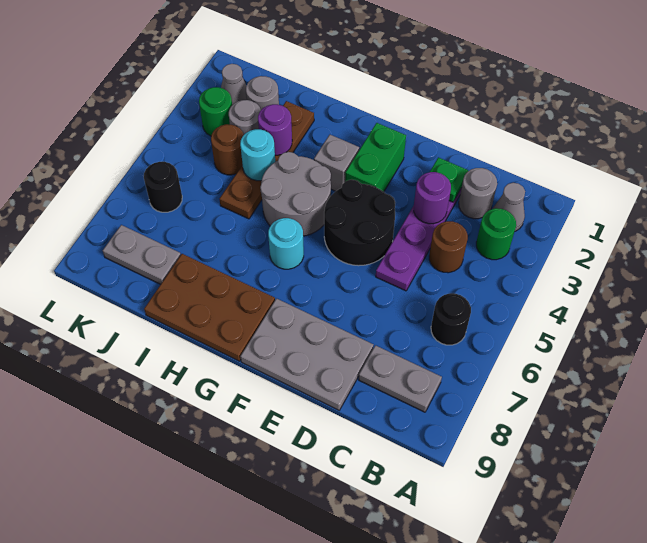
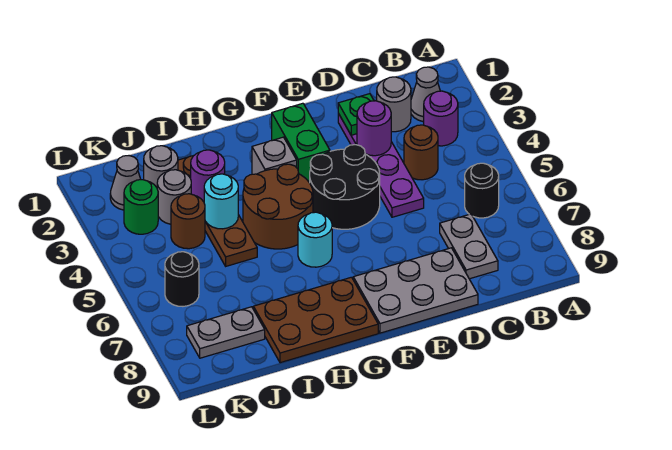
green 1x1 round brick [476,208,516,260] -> purple 1x1 round brick [424,91,458,146]
grey 1x2 plate [359,345,442,412] -> grey 1x2 plate turned to [440,214,498,279]
grey 2x2 round brick [260,152,331,236] -> brown 2x2 round brick [243,164,313,249]

